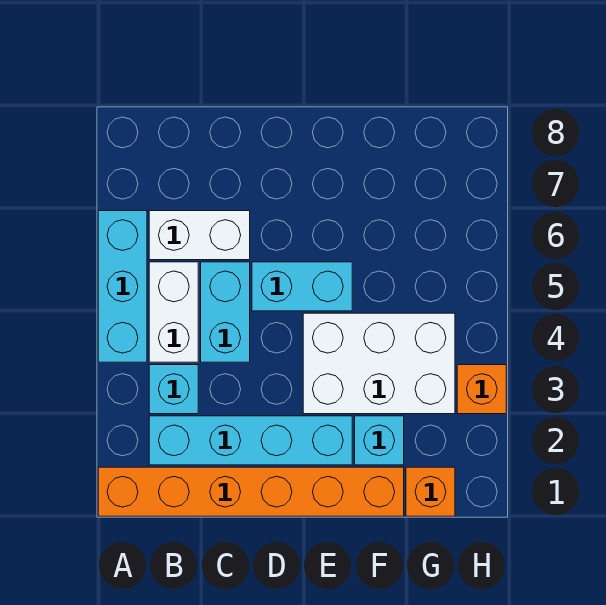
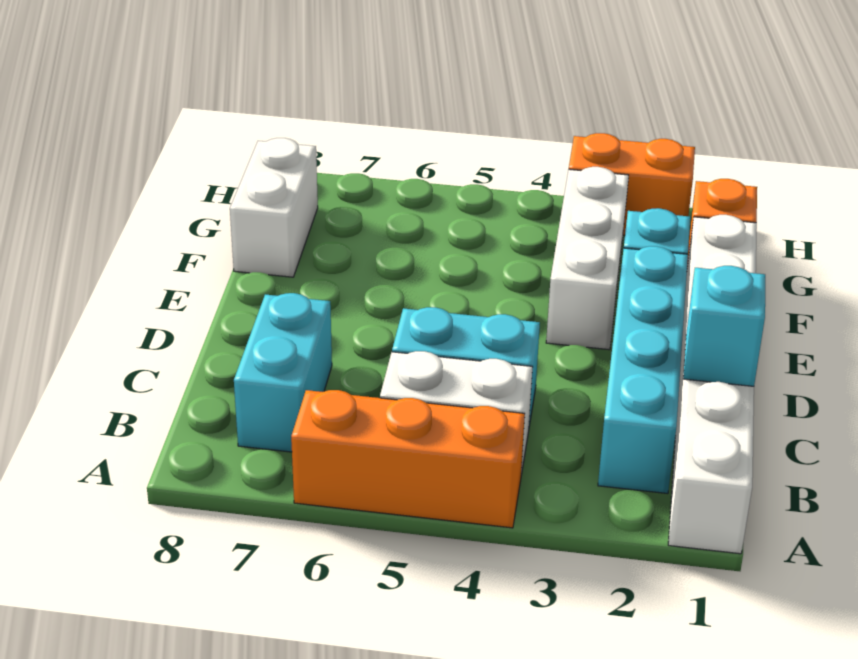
orange 1x6 brick [98,467,404,516] -> white 1x6 brick [668,215,757,554]
cyan 1x3 brick [98,211,147,362] -> orange 1x3 brick [291,390,525,528]
cyan 1x1 brick [149,365,198,414] -> cyan 1x1 brick moved to [683,266,765,386]
white 1x2 brick [149,211,250,260] -> white 1x2 brick moved to [230,138,318,277]
cyan 1x2 brick [252,262,352,311] -> cyan 1x2 brick moved to [234,293,332,452]
white 2x3 brick [303,313,455,414] -> white 1x3 brick [546,167,629,350]
orange 1x1 brick [457,365,506,414] -> orange 1x2 brick [569,133,695,235]

